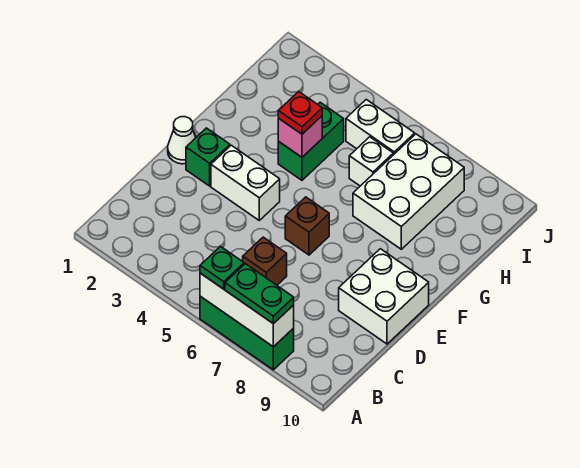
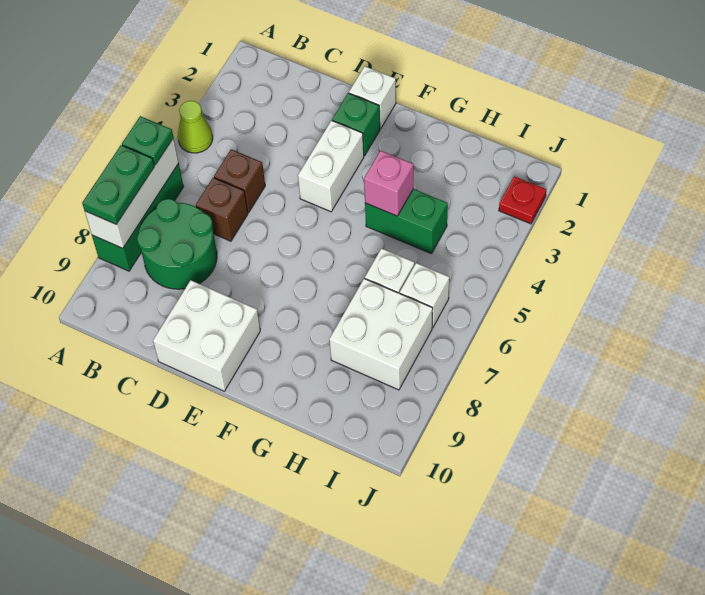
none -> lime 1x1 cone [178,101,213,153]
none -> green 2x2 round brick [137,199,217,289]
white 1x1 cone [168,117,196,164] -> white 1x1 brick [349,66,396,129]
brown 1x1 brick [285,197,329,255] -> brown 1x1 brick moved to [214,149,265,213]
red 1x1 plate [278,92,322,134] -> red 1x1 plate moved to [499,176,546,224]
white 2x3 brick [353,134,464,249] -> white 2x2 brick [329,279,433,390]
white 1x2 brick [346,100,415,155] -> white 1x1 brick [400,263,449,328]

